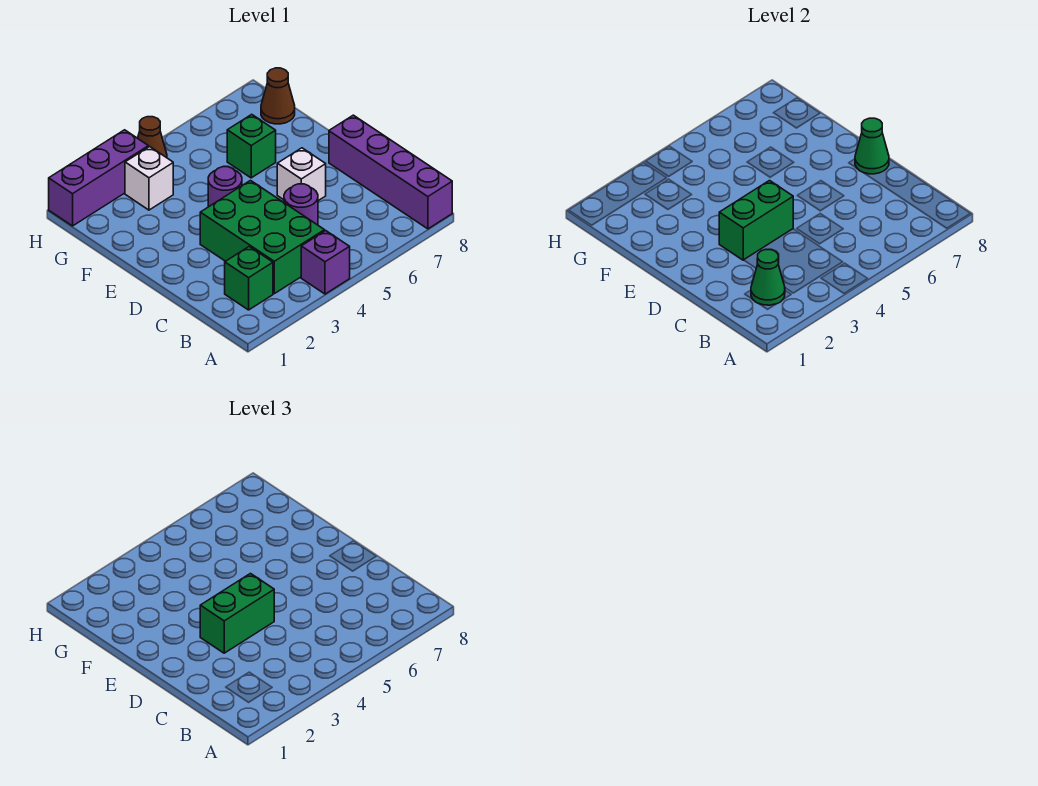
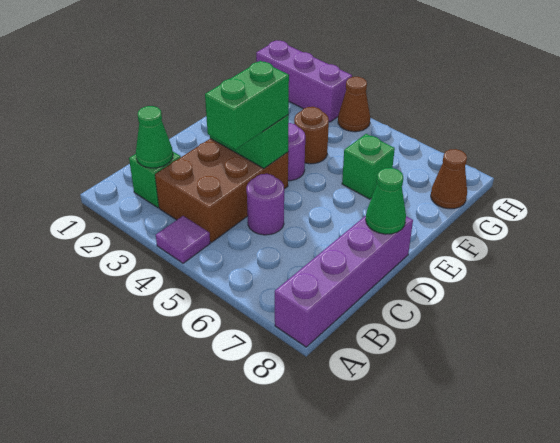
purple 1x1 brick [301,231,350,294] -> purple 1x1 tile [156,216,210,263]
green 2x3 brick [200,181,325,294] -> brown 2x3 brick [155,138,288,242]
green 1x2 brick [200,574,274,653] -> green 1x2 brick turned to [205,61,289,150]
white 1x1 brick [277,148,326,201] -> none
none -> brown 1x1 round brick [294,107,329,164]
white 1x1 brick [125,147,173,210] -> none

